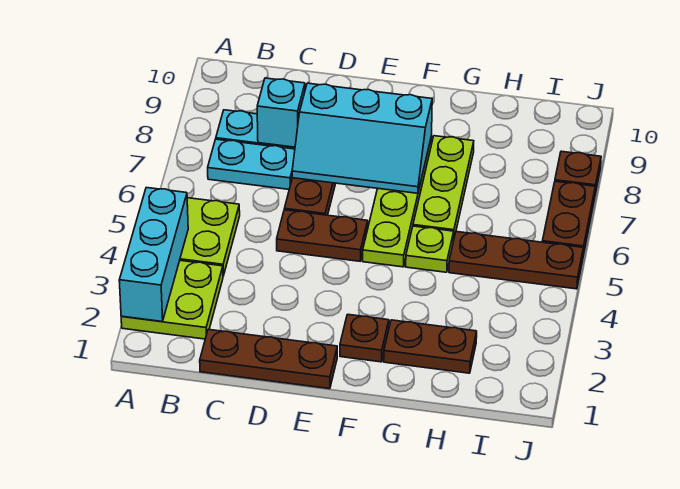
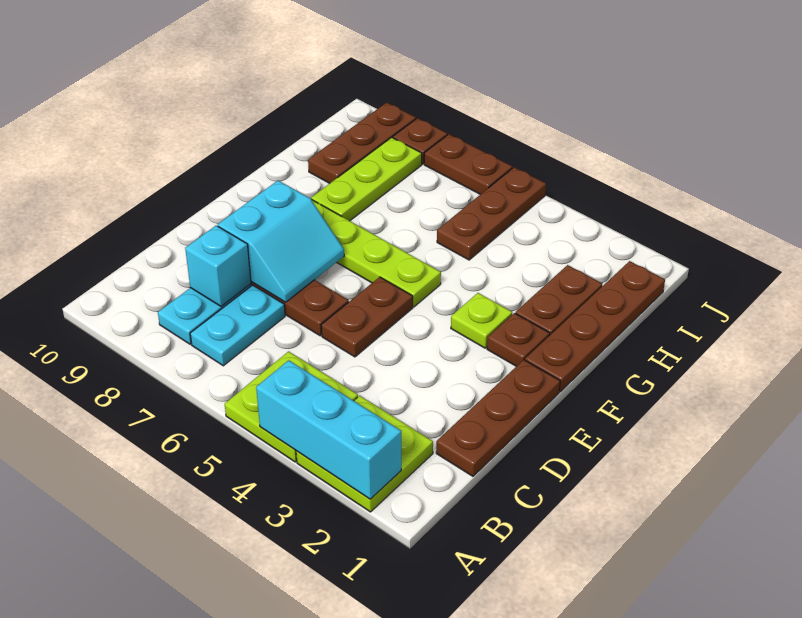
cyan 2x3 slope [292,83,432,193] -> cyan 2x2 slope [218,181,344,302]
none -> brown 1x4 plate [525,261,665,392]
lime 1x1 plate [406,226,454,272] -> lime 1x1 plate moved to [451,293,512,348]
lime 1x3 plate [413,136,474,241] -> lime 1x3 plate turned to [311,137,422,221]
none -> brown 1x3 plate [308,102,416,183]

